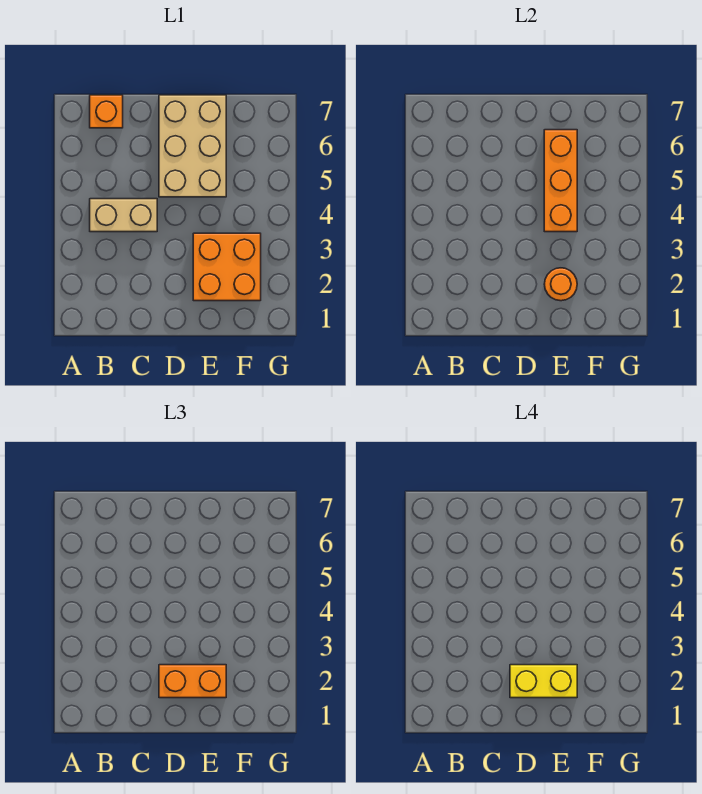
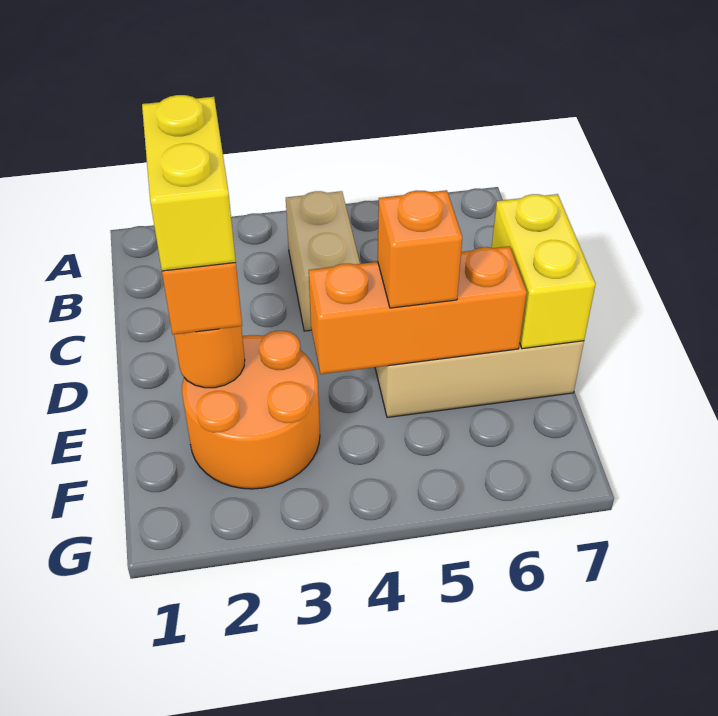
orange 1x1 brick [90,95,123,128] -> orange 1x1 brick moved to [378,190,462,308]
none -> yellow 1x2 brick [492,194,595,349]
orange 2x2 brick [193,233,261,301] -> orange 2x2 round brick [182,331,320,489]

